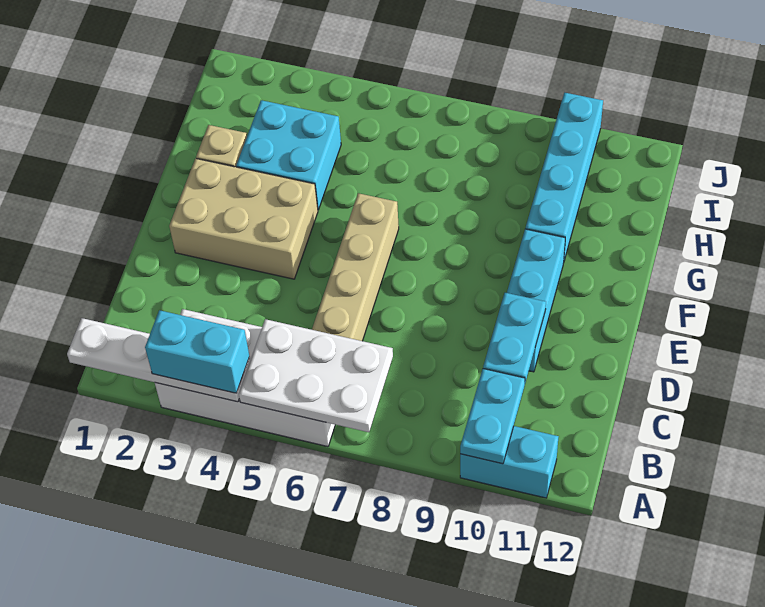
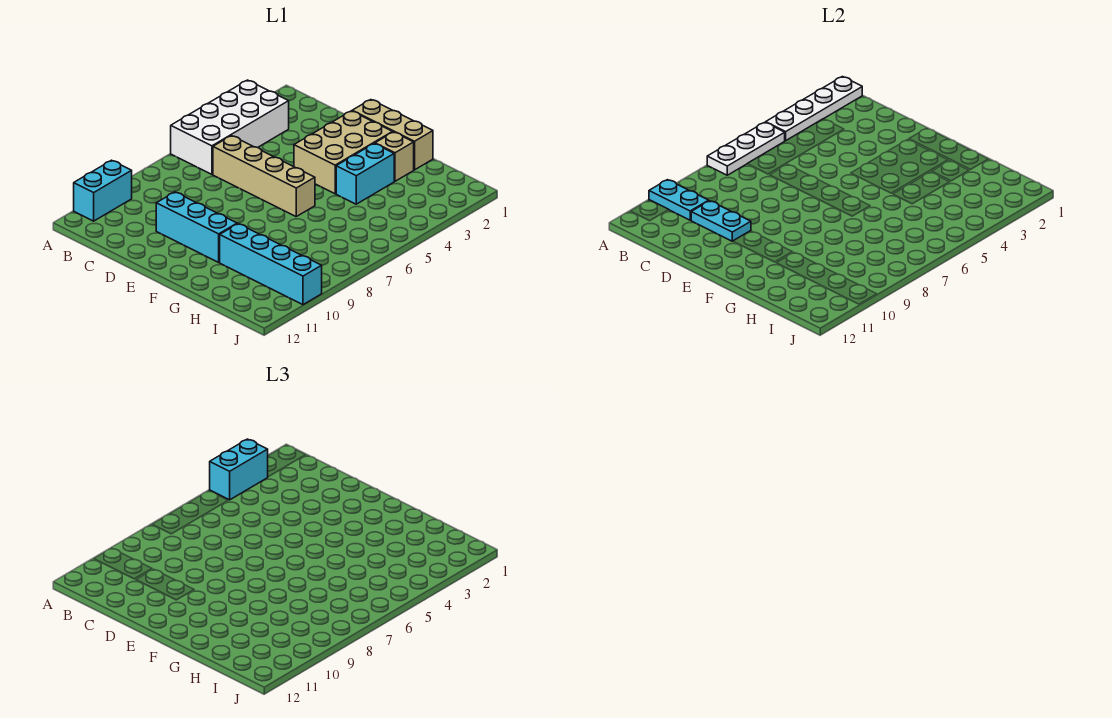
white 2x3 plate [239,319,393,432] -> white 1x3 plate [707,122,785,175]
none -> tan 1x3 brick [352,100,433,170]
cyan 2x2 brick [236,100,341,210] -> cyan 1x2 brick [336,144,394,204]

